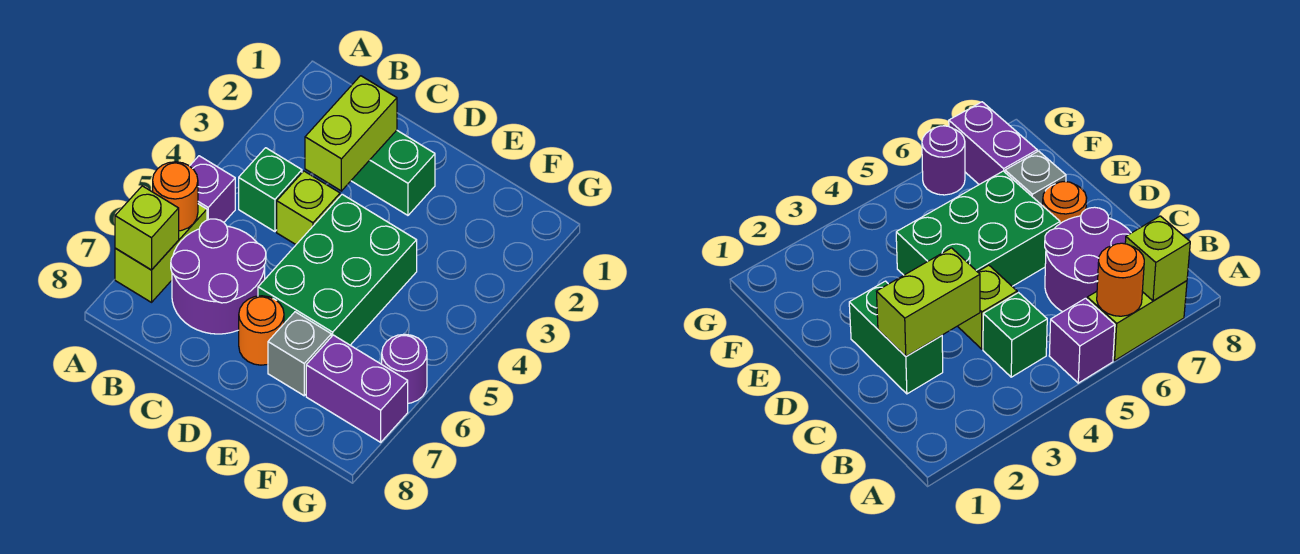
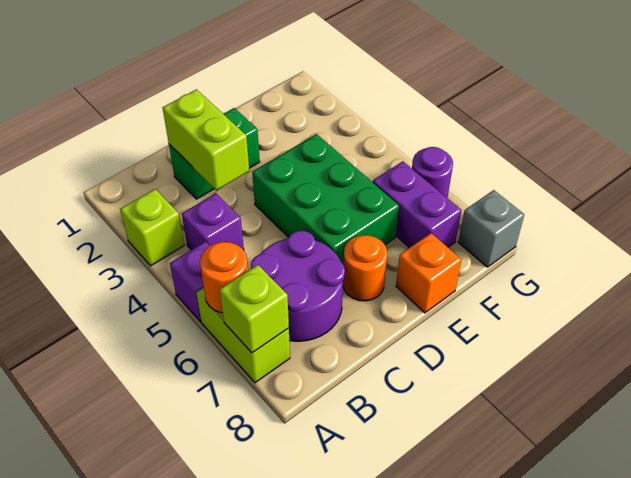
green 1x1 brick [239,148,302,232] -> purple 1x1 brick [182,193,244,250]
lime 1x1 brick [277,171,340,244] -> lime 1x1 brick moved to [120,189,184,266]
grey 1x1 brick [268,312,331,396] -> grey 1x1 brick moved to [458,190,524,267]
none -> orange 1x1 brick [396,233,461,313]
purple 1x2 brick [306,335,408,442] -> purple 1x2 brick turned to [373,161,461,248]

